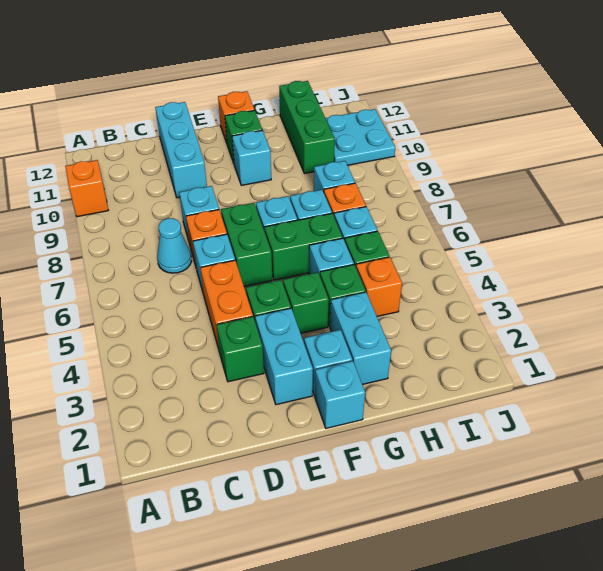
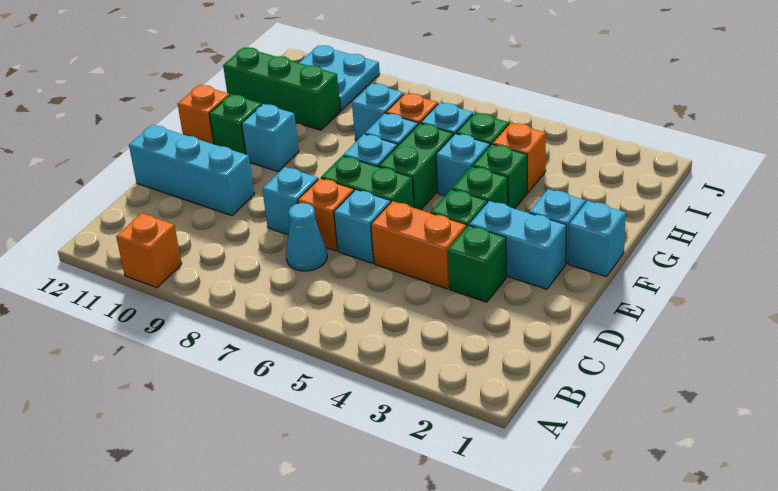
cyan 1x2 brick [330,292,391,384] -> none

